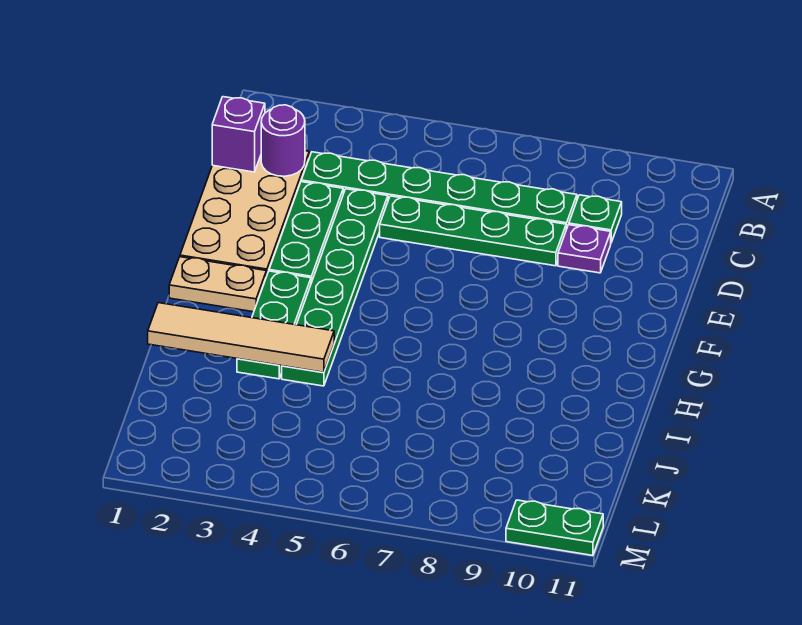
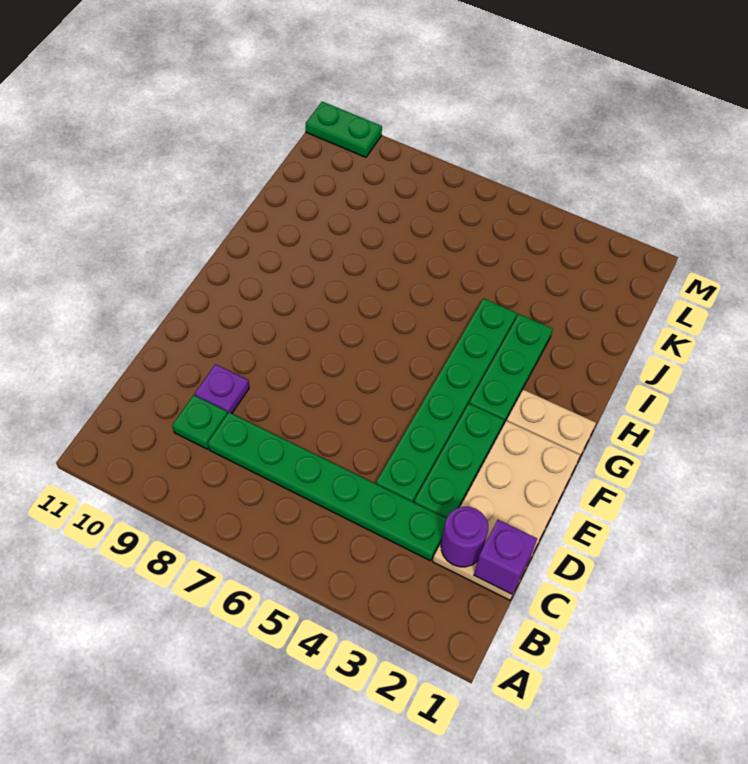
green 1x4 plate [380,196,566,266] -> none
tan 1x4 tile [148,303,334,372] -> none

